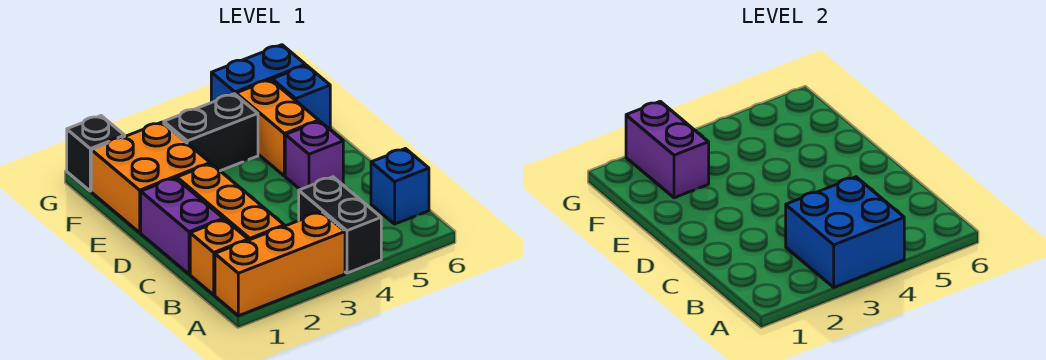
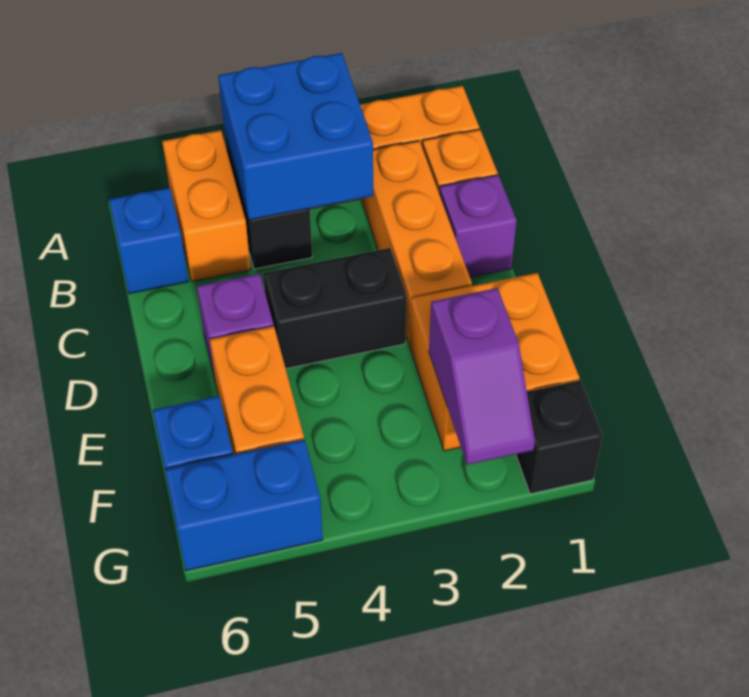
none -> orange 1x2 brick [162,130,251,281]
purple 1x2 brick [141,178,223,274] -> purple 1x1 brick [439,175,517,277]
purple 1x2 brick [626,101,709,198] -> purple 1x2 slope [429,288,535,465]
black 1x2 brick [164,94,258,171] -> black 1x2 brick moved to [263,248,407,368]

